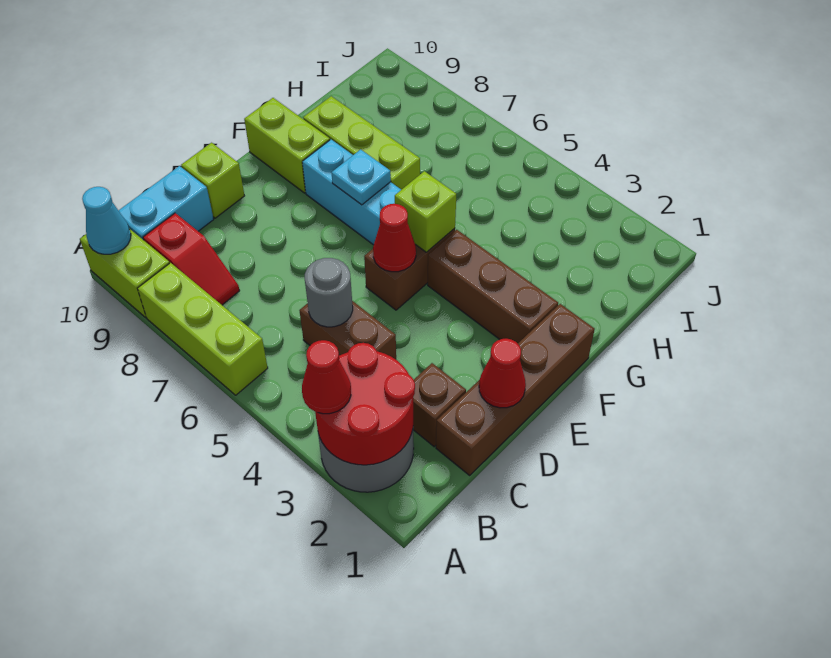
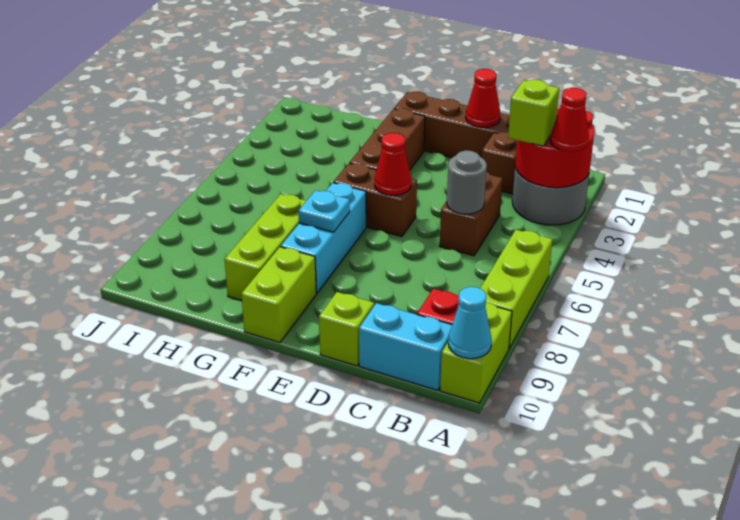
lime 1x1 brick [395,171,456,252] -> lime 1x1 brick moved to [508,79,559,146]

